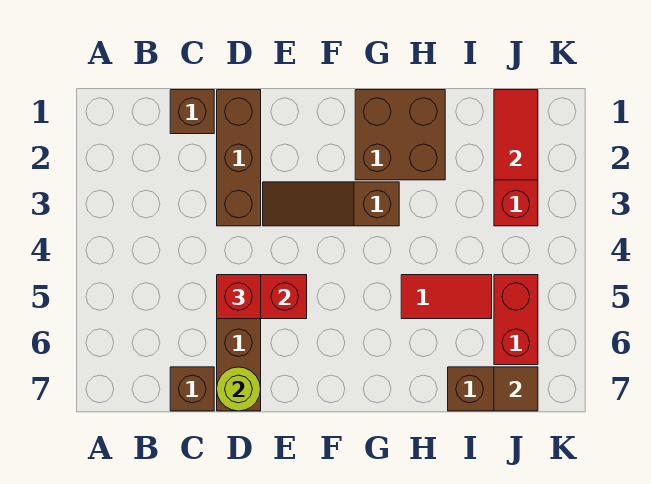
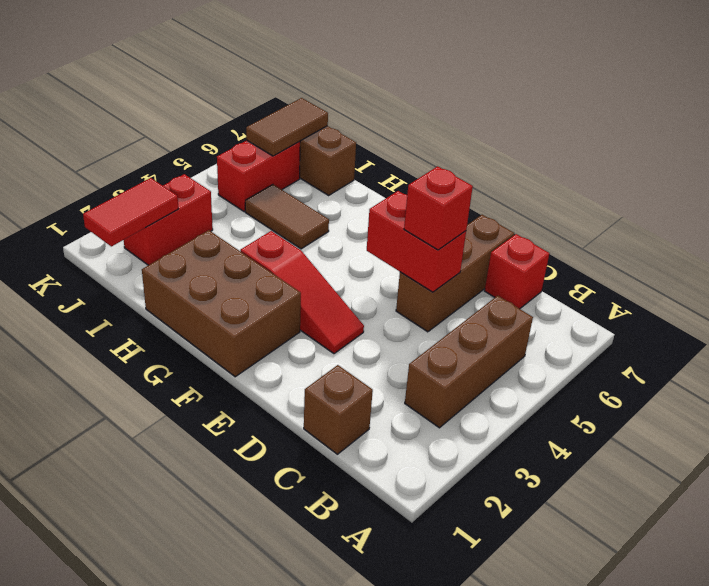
brown 1x1 brick [170,367,214,411] -> red 1x1 brick [485,234,549,309]
brown 1x3 brick [217,90,261,226] -> brown 1x3 brick moved to [405,296,533,428]
lime 1x1 round brick [217,367,261,411] -> none
brown 1x3 slope [263,182,399,226] -> red 1x3 slope [240,231,364,354]
brown 2x2 brick [355,90,445,180] -> brown 2x3 brick [142,230,301,377]
red 1x2 tile [401,275,492,319] -> brown 1x2 tile [245,185,329,249]
brown 1x1 tile [494,367,538,411] -> brown 1x2 tile [246,98,328,156]

